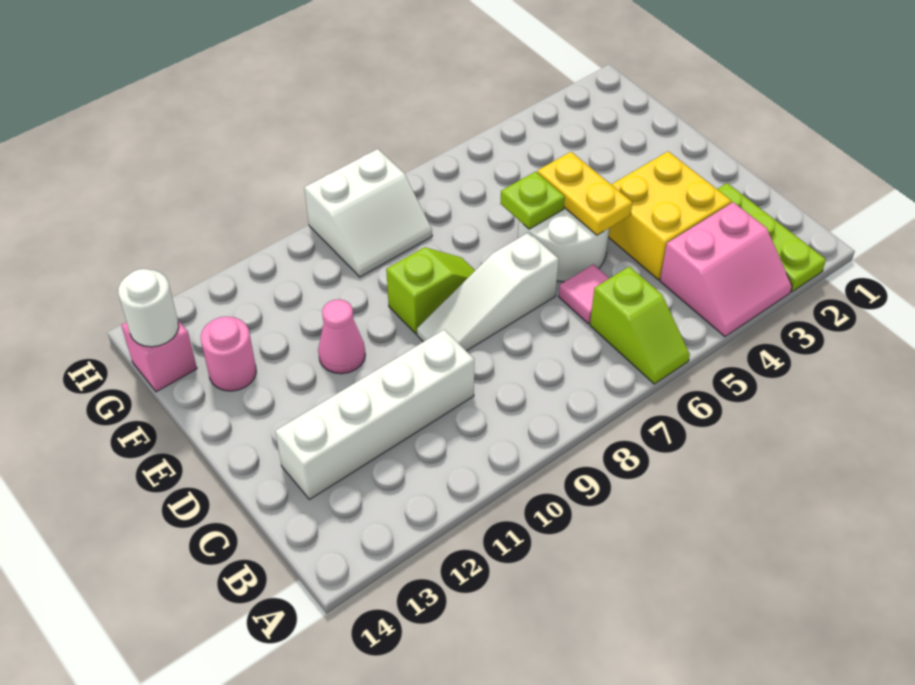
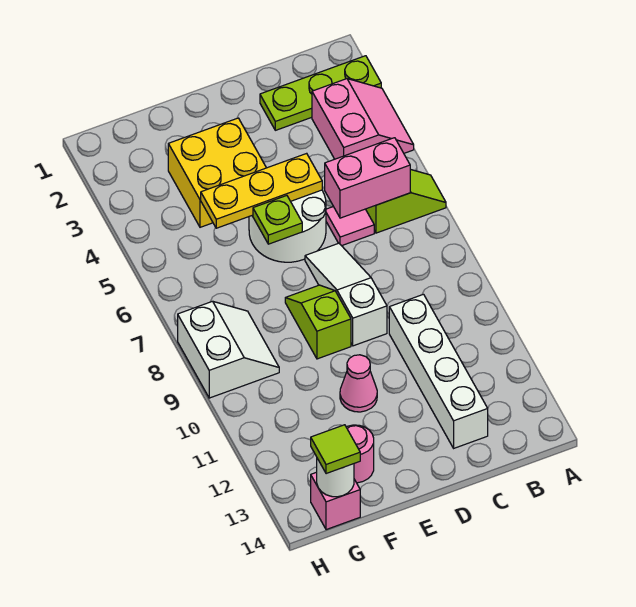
none -> pink 1x2 brick [325,138,410,218]
yellow 2x2 brick [609,151,732,280] -> yellow 2x2 brick moved to [168,118,266,227]
yellow 1x2 plate [537,152,632,235] -> yellow 1x3 plate [201,153,322,228]
white 1x3 slope [417,232,559,351] -> white 1x3 slope turned to [305,243,387,346]
none -> lime 1x1 tile [311,425,360,474]

